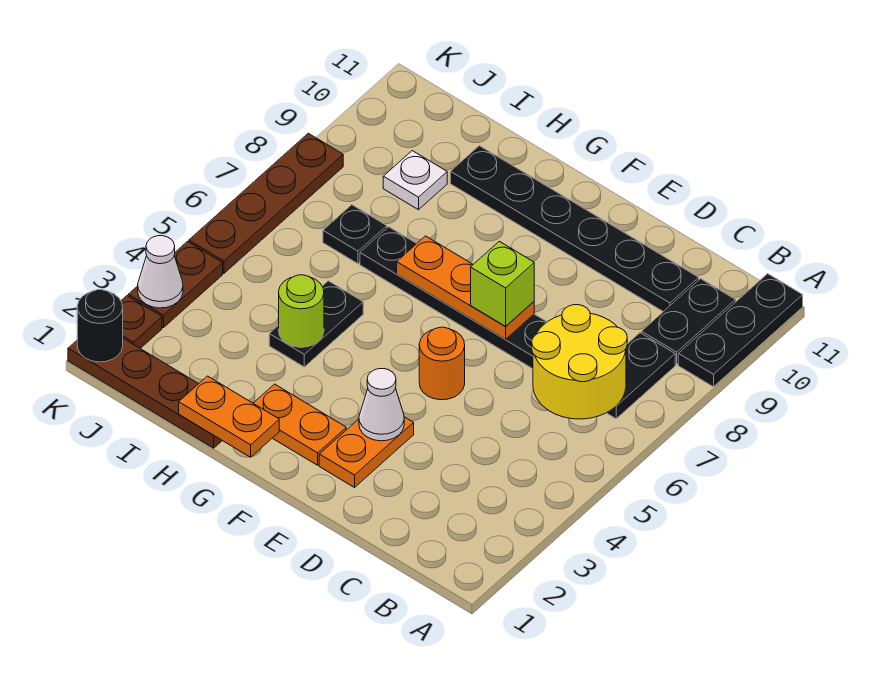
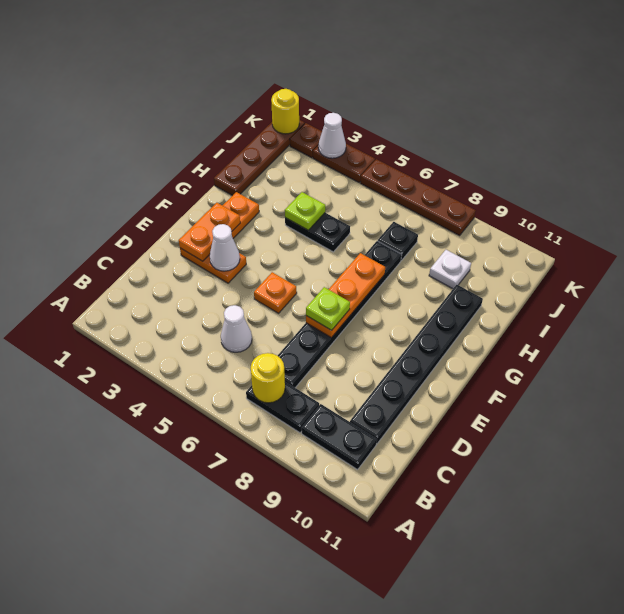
black 1x3 plate [678,274,803,387] -> none
yellow 2x2 round brick [532,305,627,419] -> yellow 1x1 round brick [251,353,285,403]
none -> white 1x1 cone [221,305,252,352]
orange 1x1 round brick [419,327,465,400] -> orange 1x1 plate [254,272,297,313]
lime 1x1 brick [471,241,534,327] -> lime 1x1 plate [306,287,350,330]
orange 1x2 plate [179,376,279,457] -> orange 1x2 plate moved to [179,203,240,261]
lime 1x1 round brick [279,275,324,347] -> lime 1x1 plate [285,192,325,230]
black 1x1 round brick [77,290,123,362] -> yellow 1x1 round brick [271,89,299,134]

